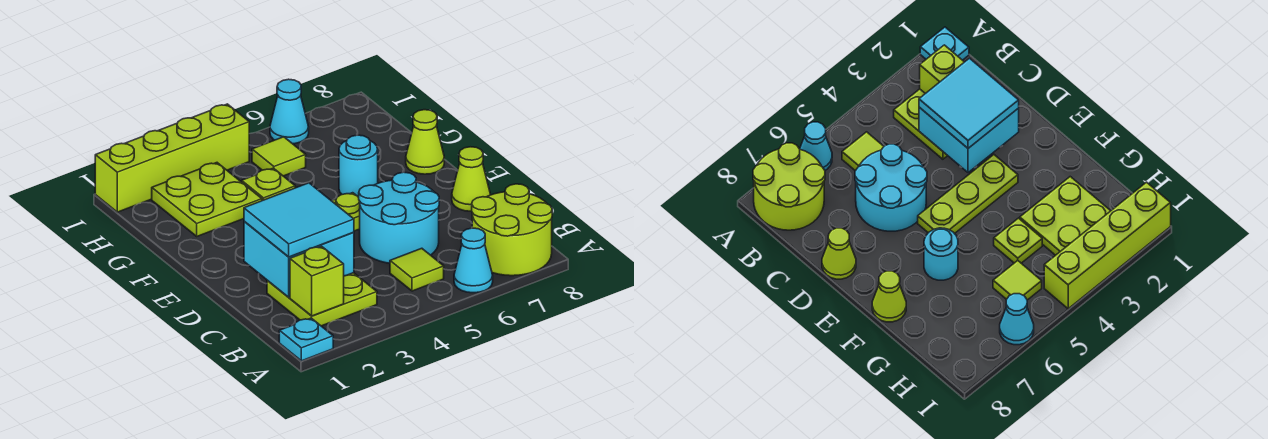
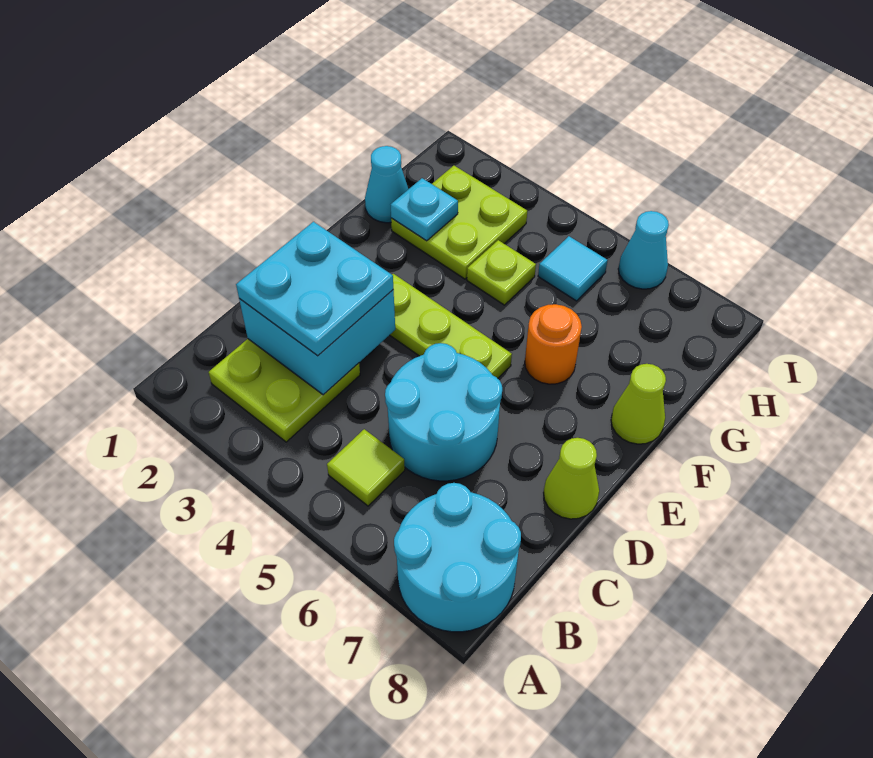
cyan 1x1 plate [279,318,333,361] -> cyan 1x1 plate moved to [391,178,458,241]
cyan 1x1 cone [454,228,493,293] -> cyan 1x1 cone moved to [365,146,408,223]
lime 2x2 round brick [472,184,552,276] -> cyan 2x2 round brick [394,483,521,632]
lime 1x1 brick [290,246,344,316] -> none
cyan 2x2 tile [244,183,354,257] -> cyan 2x2 plate [236,222,393,356]
cyan 1x1 round brick [339,135,378,197] -> orange 1x1 round brick [525,304,582,384]
lime 1x1 tile [252,137,306,176] -> cyan 1x1 tile [538,236,608,301]
lime 1x4 brick [95,104,249,212] -> none

